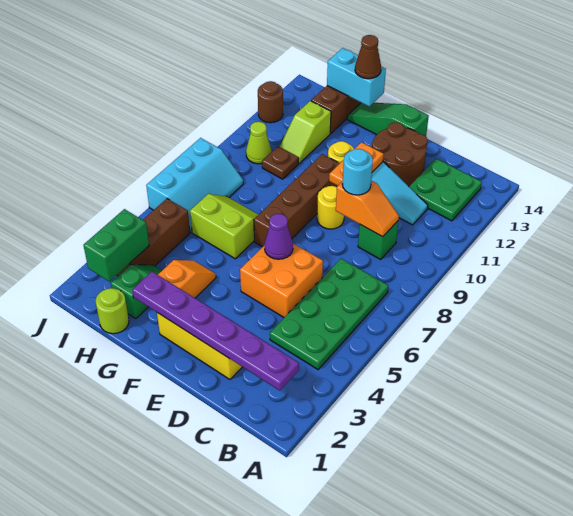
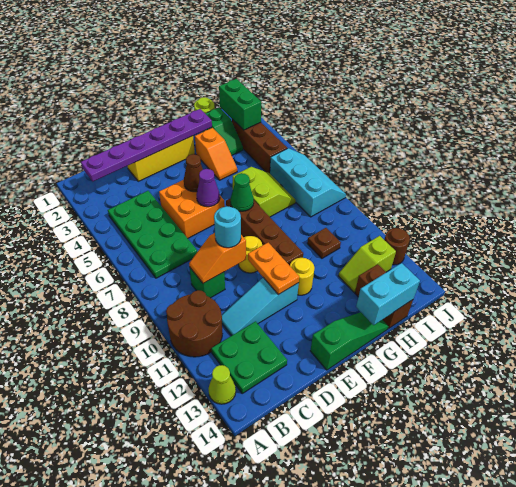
brown 2x2 round brick [372,122,428,186] -> brown 2x2 round brick moved to [166,290,222,357]
none -> green 1x1 cone [230,173,254,211]
lime 2x2 slope [190,194,259,259] -> lime 2x2 slope turned to [233,167,296,217]
brown 1x1 cone [355,35,381,79] -> brown 1x1 cone moved to [184,154,203,192]
lime 1x2 slope [280,101,331,163] -> lime 1x2 slope turned to [338,236,396,292]
cyan 2x3 slope [146,138,243,232] -> cyan 2x3 slope turned to [270,148,346,217]
lime 1x1 cone [246,122,272,164] -> lime 1x1 cone moved to [209,365,236,404]

